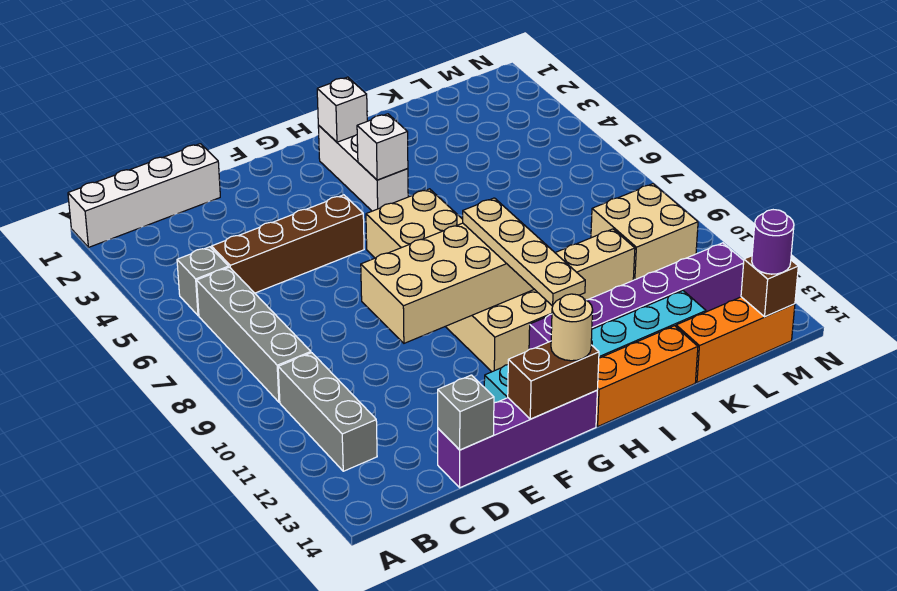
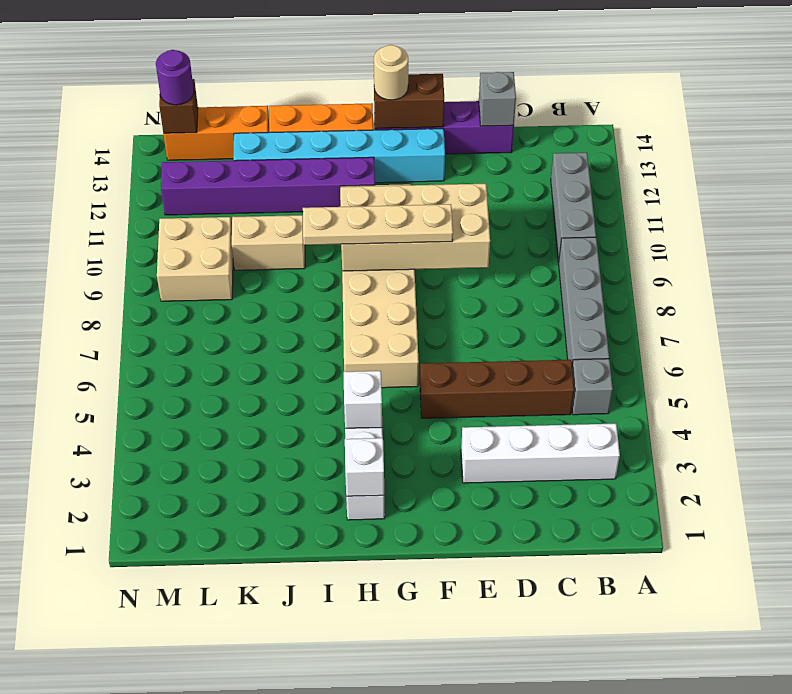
white 1x4 brick [68,144,220,247] -> white 1x4 brick moved to [461,424,620,483]
tan 1x4 plate [463,198,585,306] -> tan 1x4 plate turned to [303,204,453,245]

